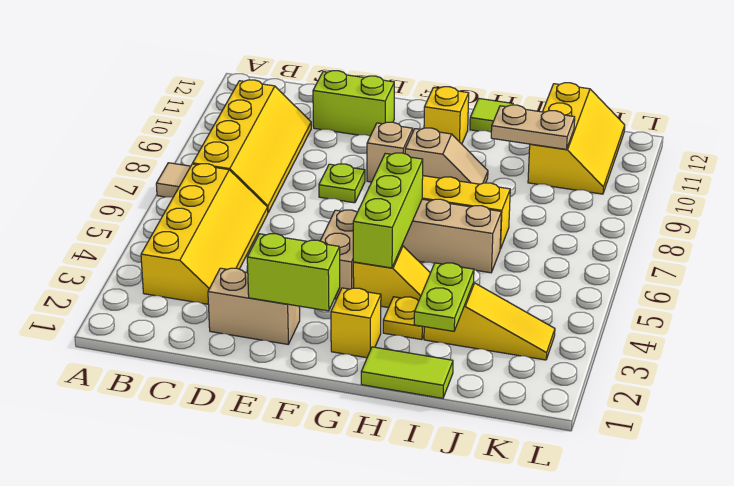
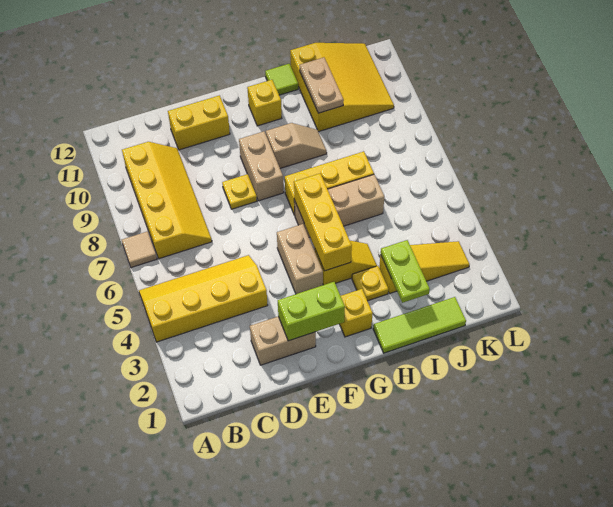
yellow 2x4 slope [141,164,268,304] -> yellow 2x4 slope turned to [139,255,268,342]
lime 1x2 brick [313,71,394,136] -> yellow 1x2 brick [168,95,230,150]
lime 1x1 plate [319,164,365,203] -> yellow 1x1 plate [222,174,257,209]
tan 1x1 brick [367,122,413,182] -> tan 1x2 brick [239,131,284,201]
lime 1x3 brick [353,153,423,268] -> yellow 1x3 brick [294,173,352,271]
lime 1x2 tile [361,347,453,398] -> lime 1x3 tile [373,297,466,353]
tan 1x2 plate [491,105,575,149] -> tan 1x2 plate turned to [300,57,344,113]
yellow 2x3 slope [528,83,625,194] -> yellow 3x3 slope [290,43,394,132]

